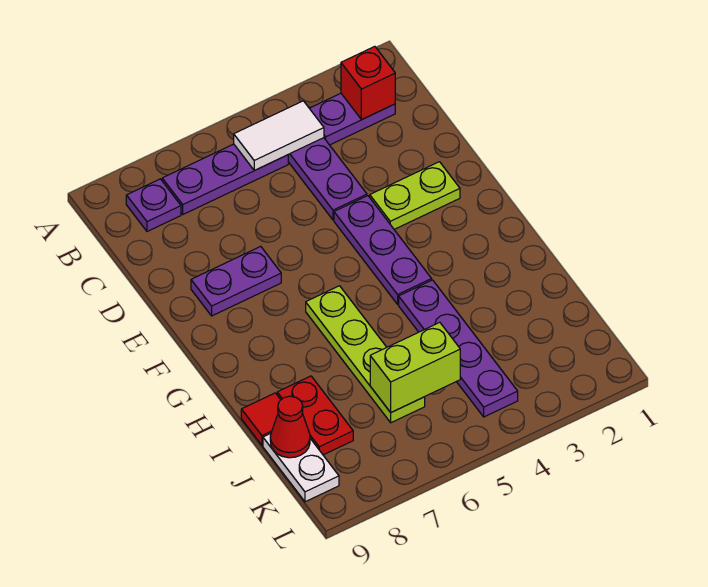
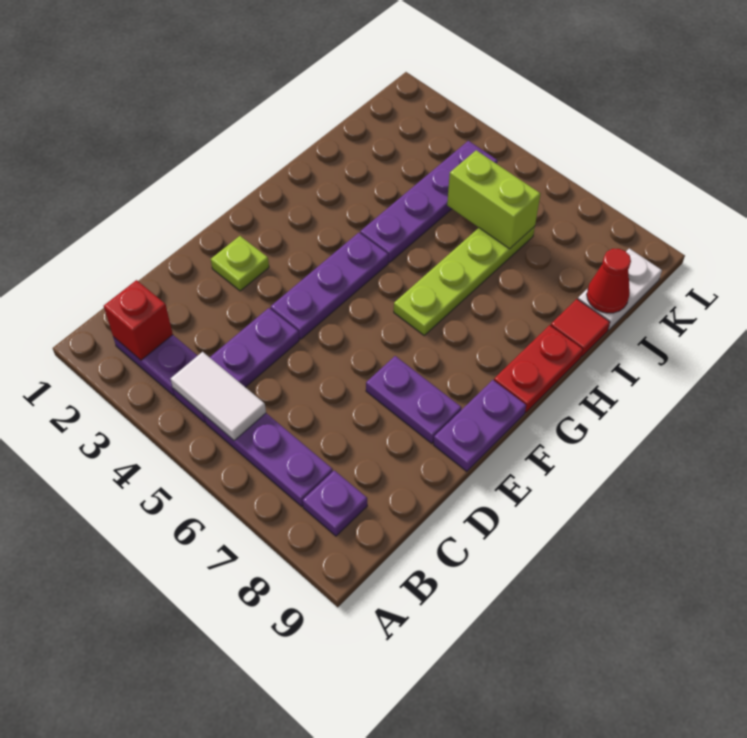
lime 1x2 plate [370,162,460,229] -> lime 1x1 plate [211,236,269,291]
none -> purple 1x2 plate [434,380,526,471]
red 1x2 plate [277,376,353,455] -> red 1x2 plate moved to [494,325,583,412]

